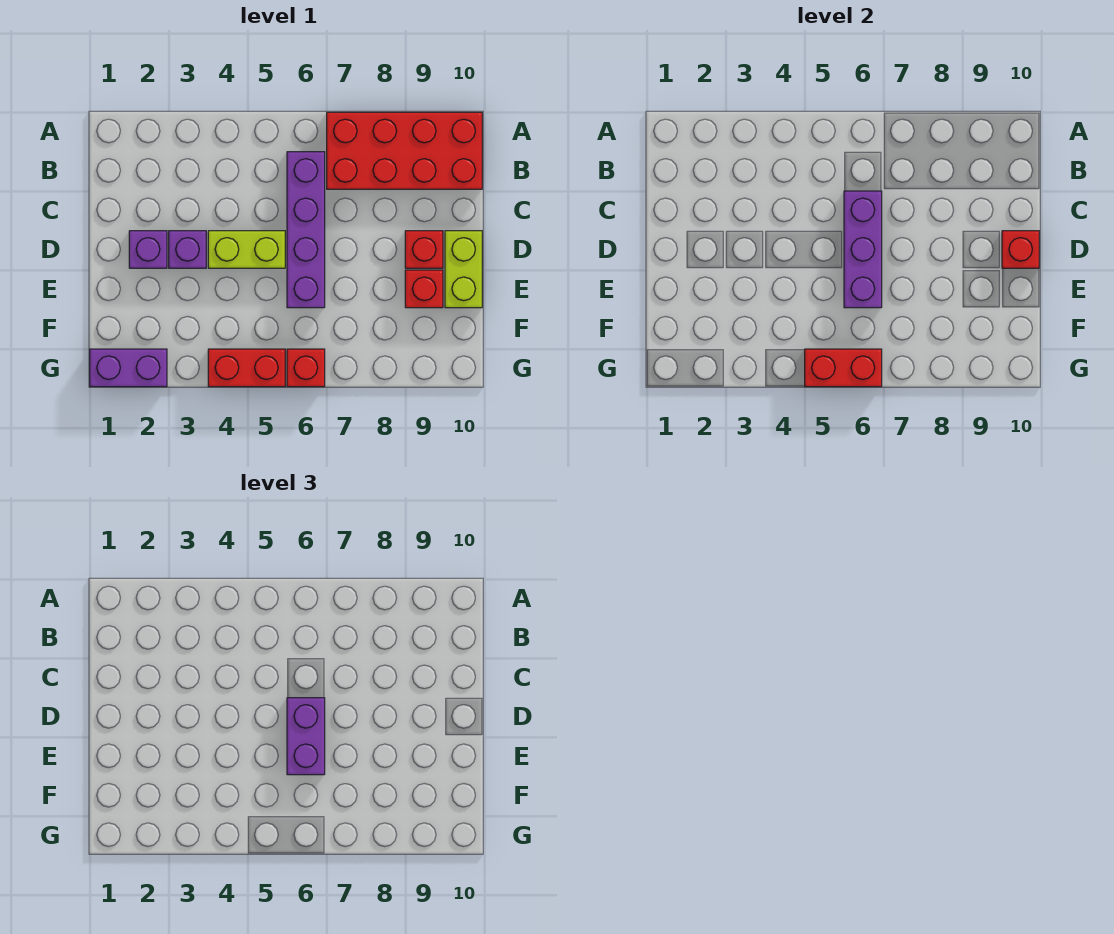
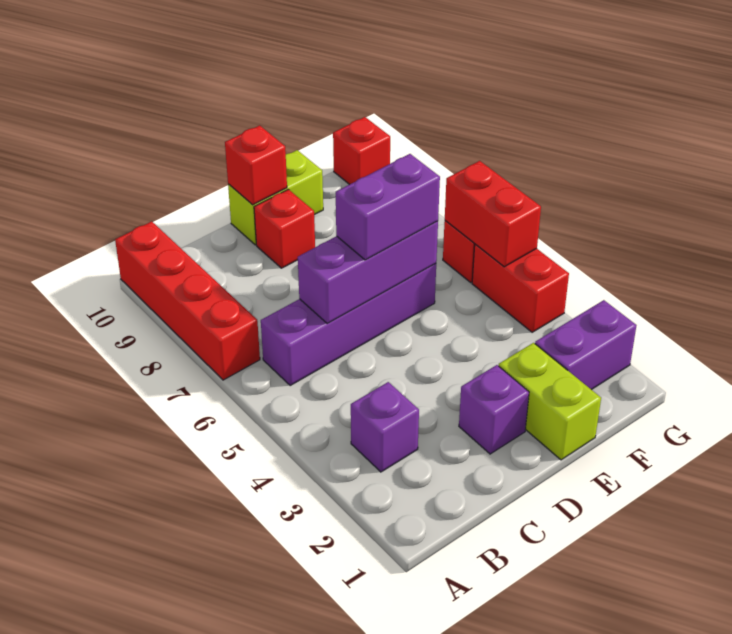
red 2x4 brick [327,112,482,189] -> red 1x4 brick [115,221,260,380]
purple 1x1 brick [169,231,206,268] -> purple 1x1 brick moved to [351,382,419,472]
lime 1x2 brick [208,231,285,268] -> lime 1x2 brick moved to [499,343,601,460]
red 1x1 brick [405,270,443,308] -> red 1x1 brick moved to [333,117,390,185]
purple 1x2 brick [90,349,167,387] -> purple 1x2 brick turned to [535,300,637,390]

